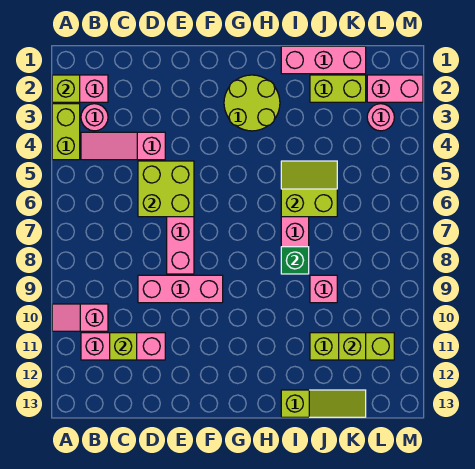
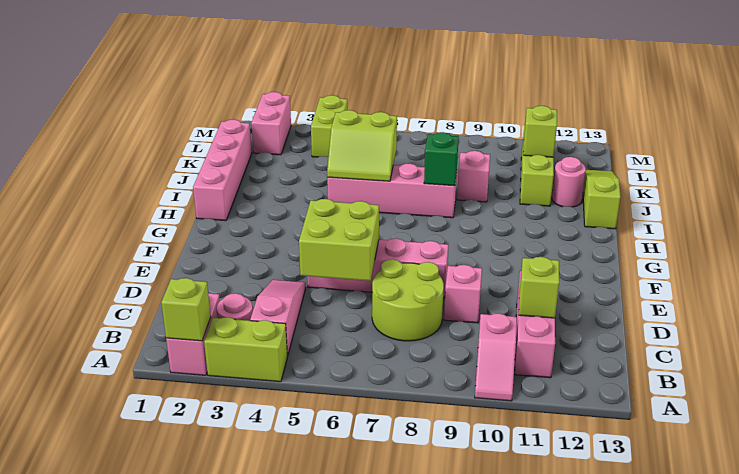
pink 1x3 slope [81,132,165,160] -> pink 1x3 slope turned to [250,280,306,356]
pink 1x3 brick [138,275,223,303] -> pink 1x1 brick [444,265,482,323]
lime 2x2 round brick [224,75,280,131] -> lime 2x2 round brick moved to [372,259,444,341]
pink 1x3 brick [281,46,366,74] -> pink 1x4 brick [193,120,252,221]
lime 2x2 slope [281,161,337,217] -> lime 2x2 slope turned to [327,110,397,181]
lime 1x2 brick [310,75,366,102] -> lime 1x2 brick moved to [311,95,347,157]
pink 1x1 round brick [367,104,394,131] -> pink 1x1 round brick moved to [552,157,586,207]

